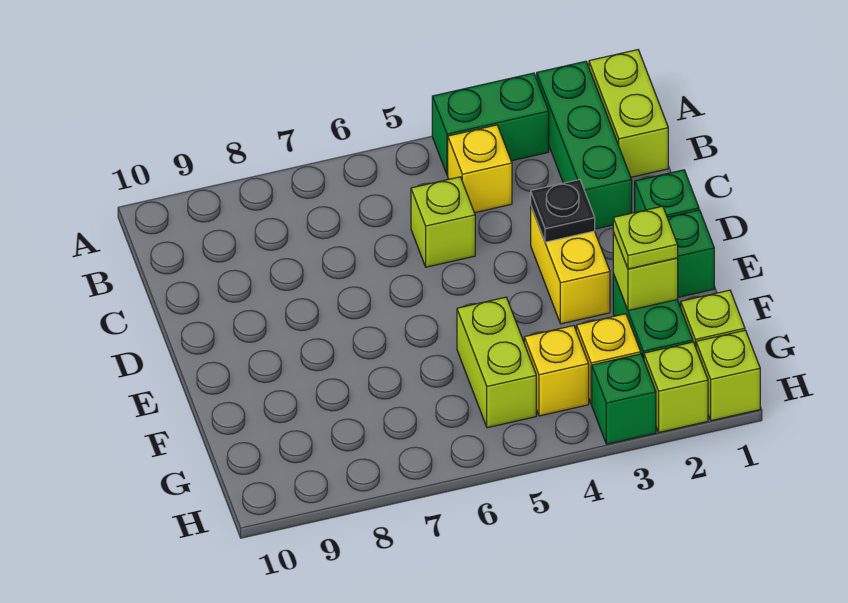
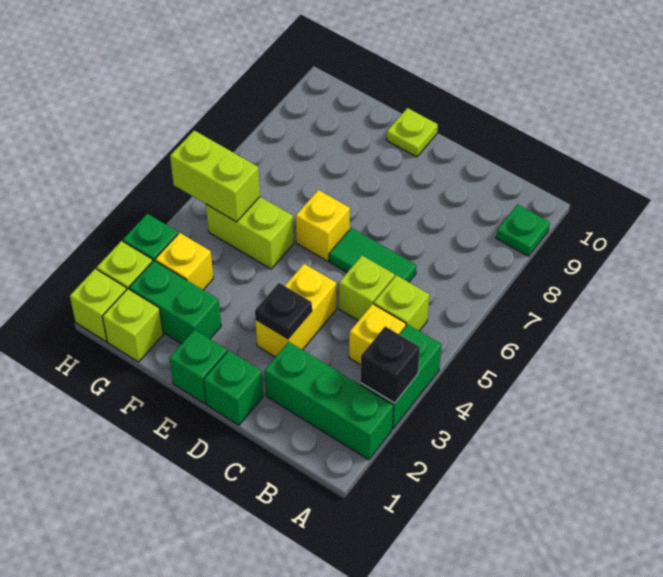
lime 1x2 brick [589,50,668,177] -> lime 1x2 brick moved to [170,131,260,222]
none -> black 1x1 brick [360,326,420,403]
none -> green 1x1 plate [496,204,550,256]
none -> green 1x2 tile [329,228,416,282]
yellow 1x2 brick [531,207,610,324] -> yellow 1x2 brick turned to [255,264,336,357]
lime 1x1 brick [613,232,678,311] -> lime 1x1 brick moved to [374,275,429,331]
lime 1x1 plate [613,206,678,269] -> lime 1x1 plate moved to [386,108,438,157]
yellow 1x1 brick [524,326,589,416] -> yellow 1x1 brick moved to [296,190,350,261]

